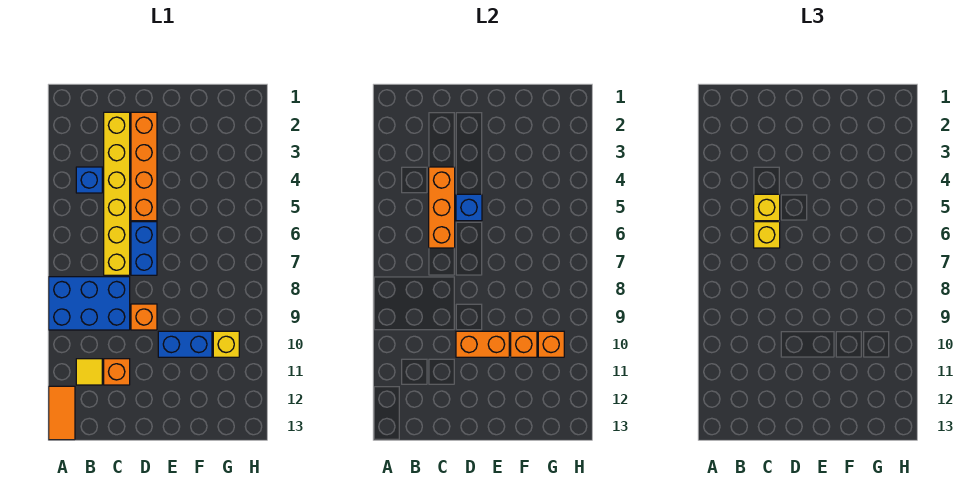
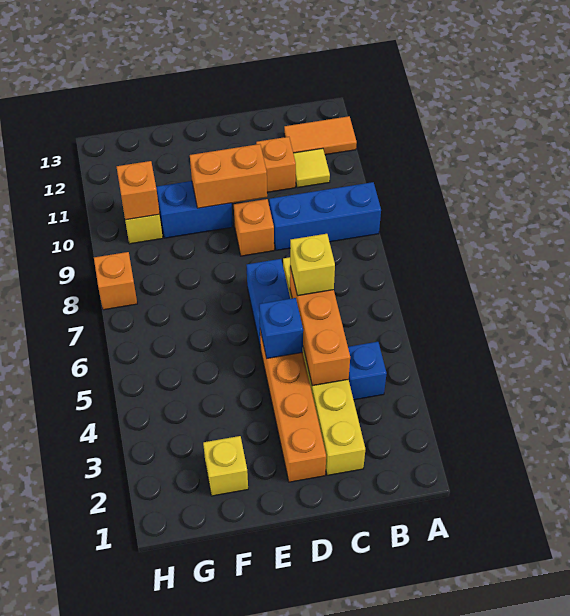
blue 2x3 brick [49,277,130,330] -> blue 1x3 brick [269,182,381,250]
orange 1x2 tile [49,386,75,440] -> orange 1x2 tile turned to [284,116,357,155]
yellow 1x1 brick [754,194,780,221] -> yellow 1x1 brick moved to [203,436,248,496]
orange 1x1 brick [511,331,537,357] -> orange 1x1 brick moved to [94,252,137,310]

